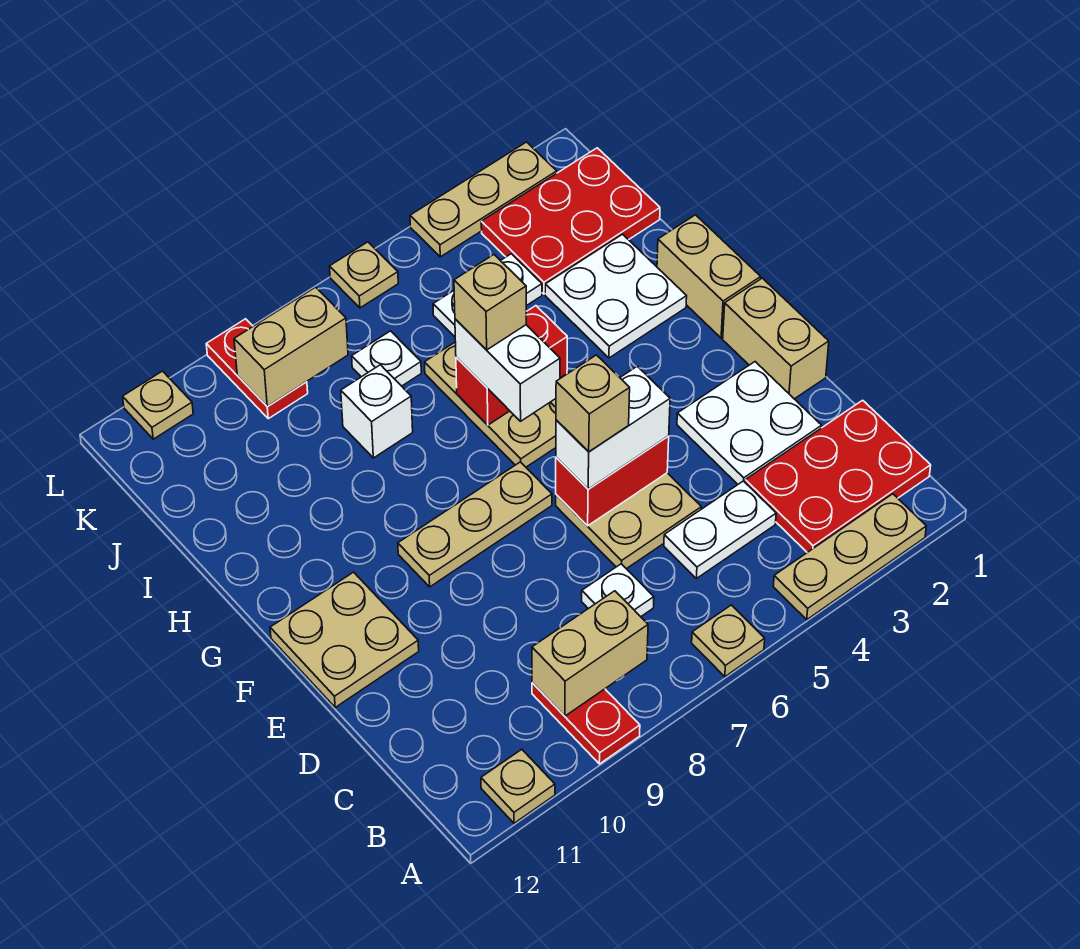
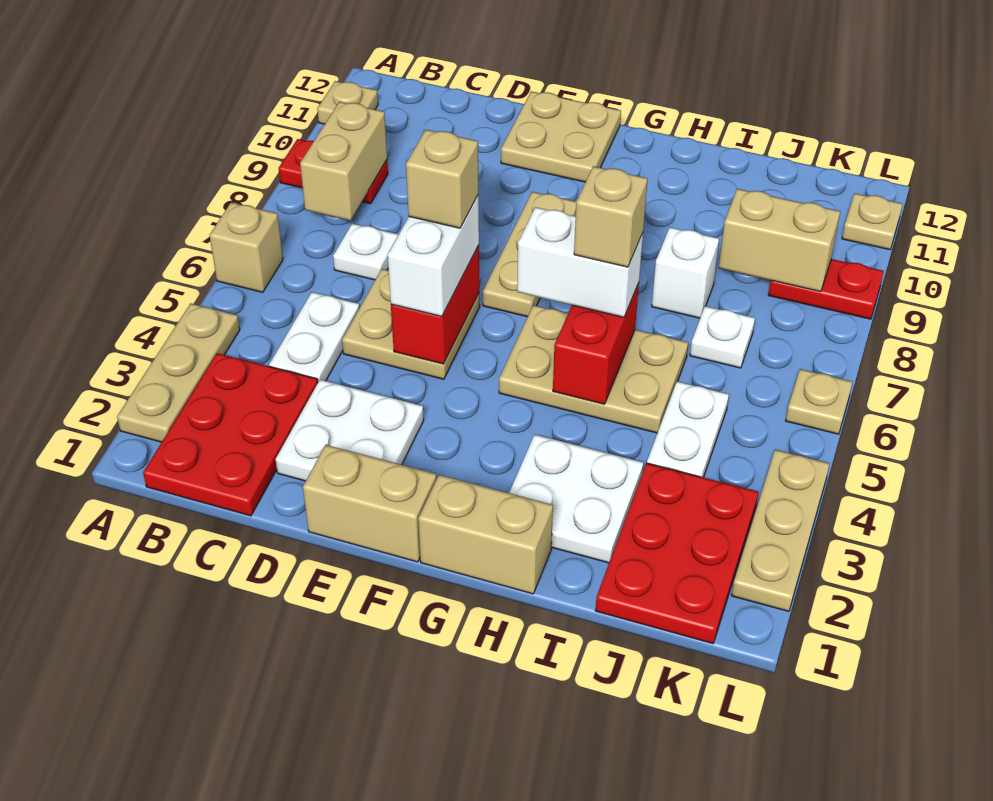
tan 1x1 plate [692,605,765,677] -> tan 1x1 brick [210,203,283,292]
tan 1x2 brick [234,287,348,407] -> tan 1x2 brick turned to [719,189,840,292]

